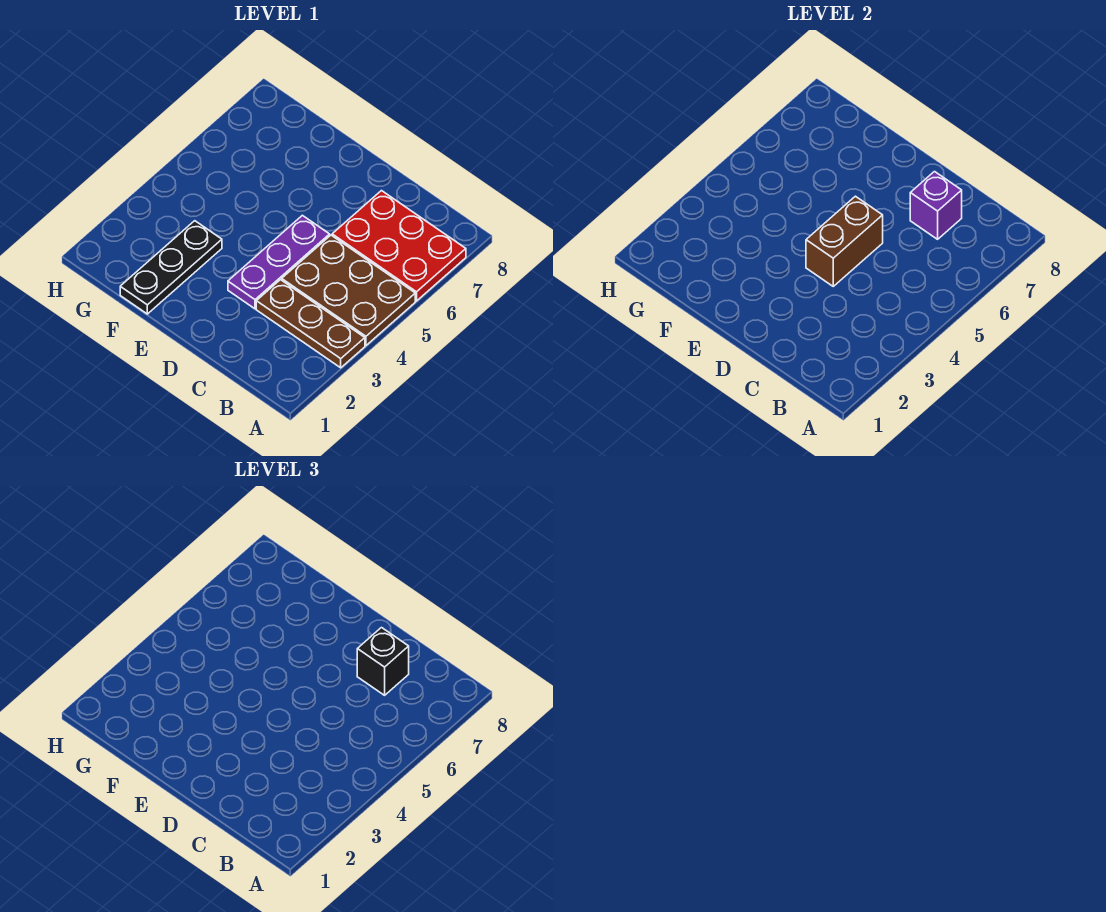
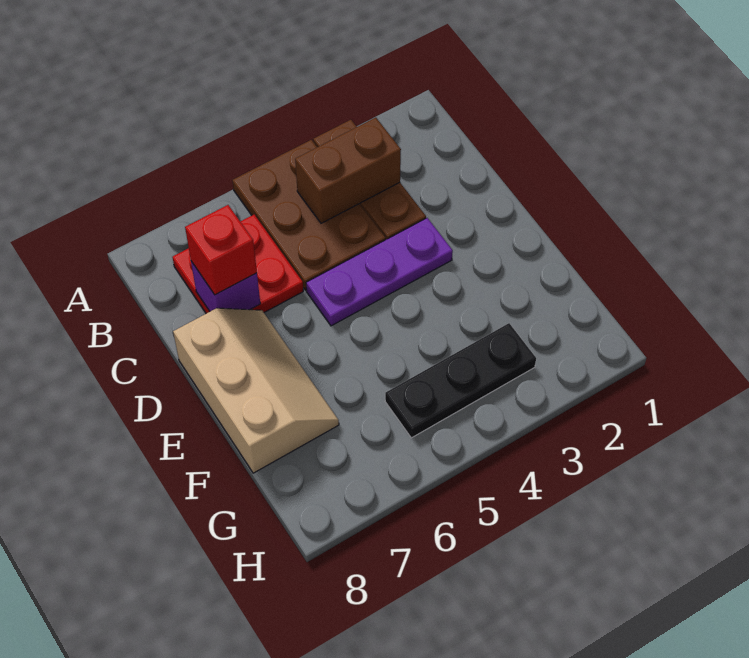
red 2x3 plate [332,191,466,301] -> red 2x2 plate [172,215,303,313]
black 1x1 brick [357,628,409,695] -> red 1x1 brick [185,205,257,295]
brown 1x2 brick [806,196,883,286] -> brown 1x2 brick moved to [295,118,401,223]
none -> tan 2x3 slope [173,308,339,473]
black 1x3 plate [120,221,222,314] -> black 1x3 plate moved to [385,323,536,438]

